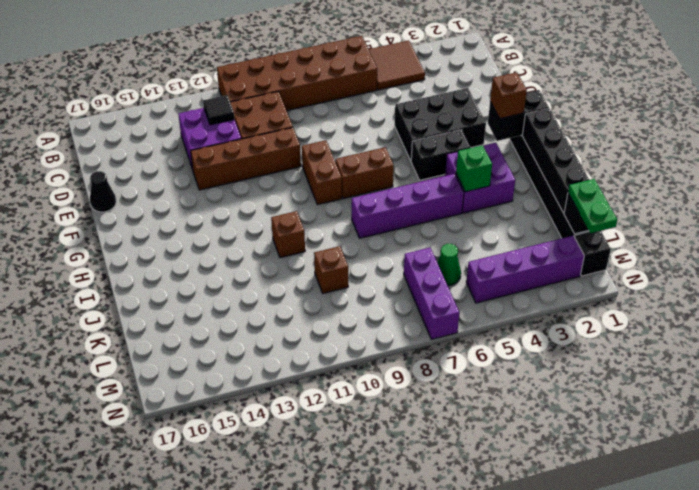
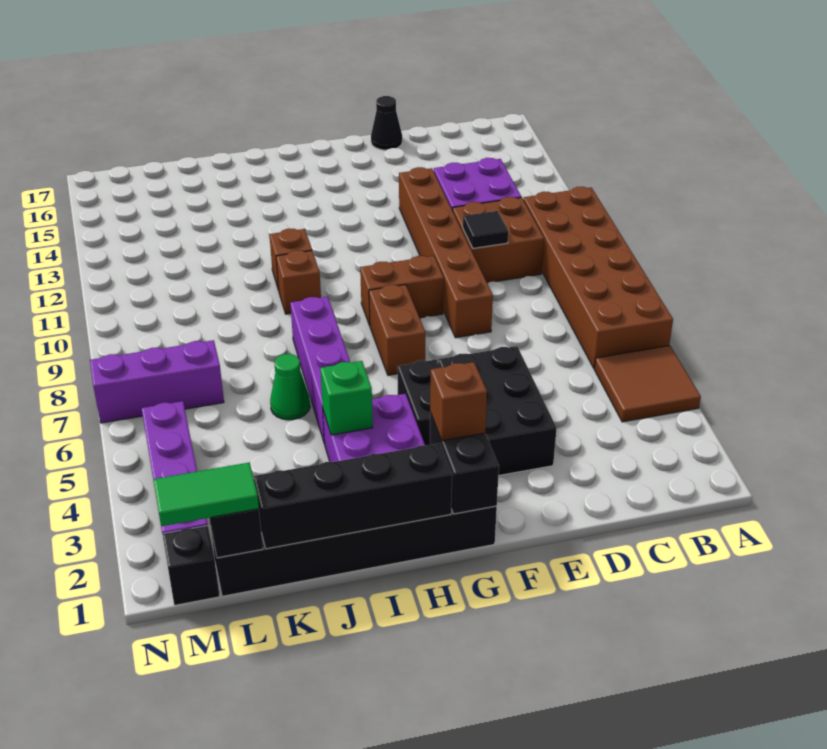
black 1x1 tile [203,95,234,125] -> black 1x1 tile moved to [463,211,508,248]
brown 1x4 brick [191,128,301,190] -> brown 1x6 brick [399,167,493,338]
brown 1x1 brick [314,246,348,293] -> brown 1x1 brick moved to [276,250,321,314]
green 1x2 plate [568,179,617,233] -> green 1x2 tile [153,462,259,526]
green 1x1 cone [437,244,461,286] -> green 1x1 cone moved to [270,354,310,420]

